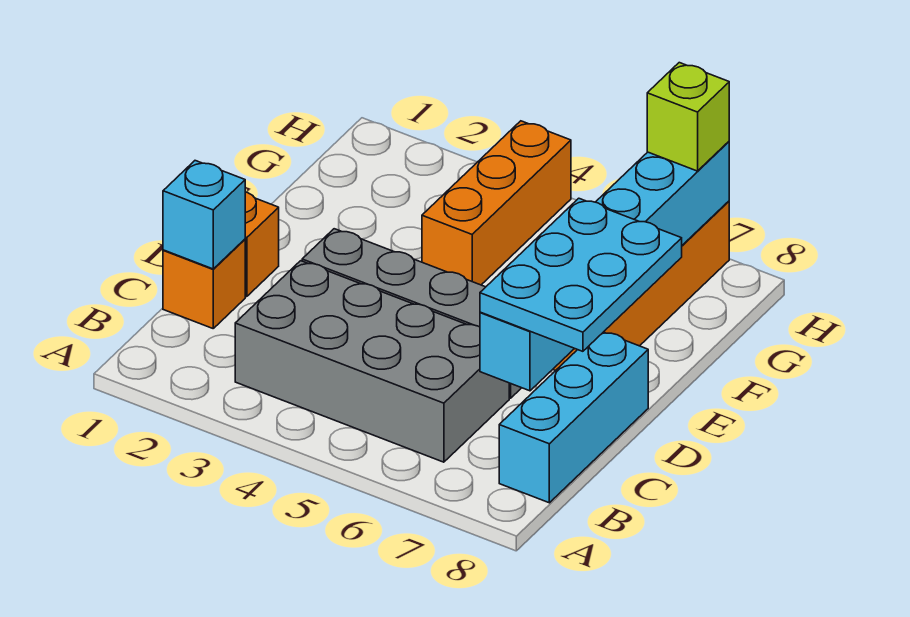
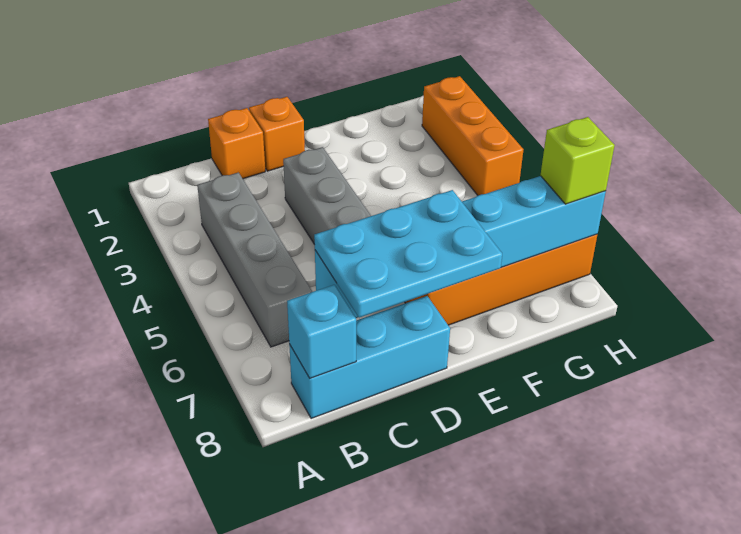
grey 2x4 brick [235,261,509,462] -> grey 1x4 brick [197,172,312,347]
cyan 1x1 brick [163,161,245,269] -> cyan 1x1 brick moved to [287,285,356,378]
orange 1x3 brick [422,121,571,285] -> orange 1x3 brick turned to [422,76,524,195]

